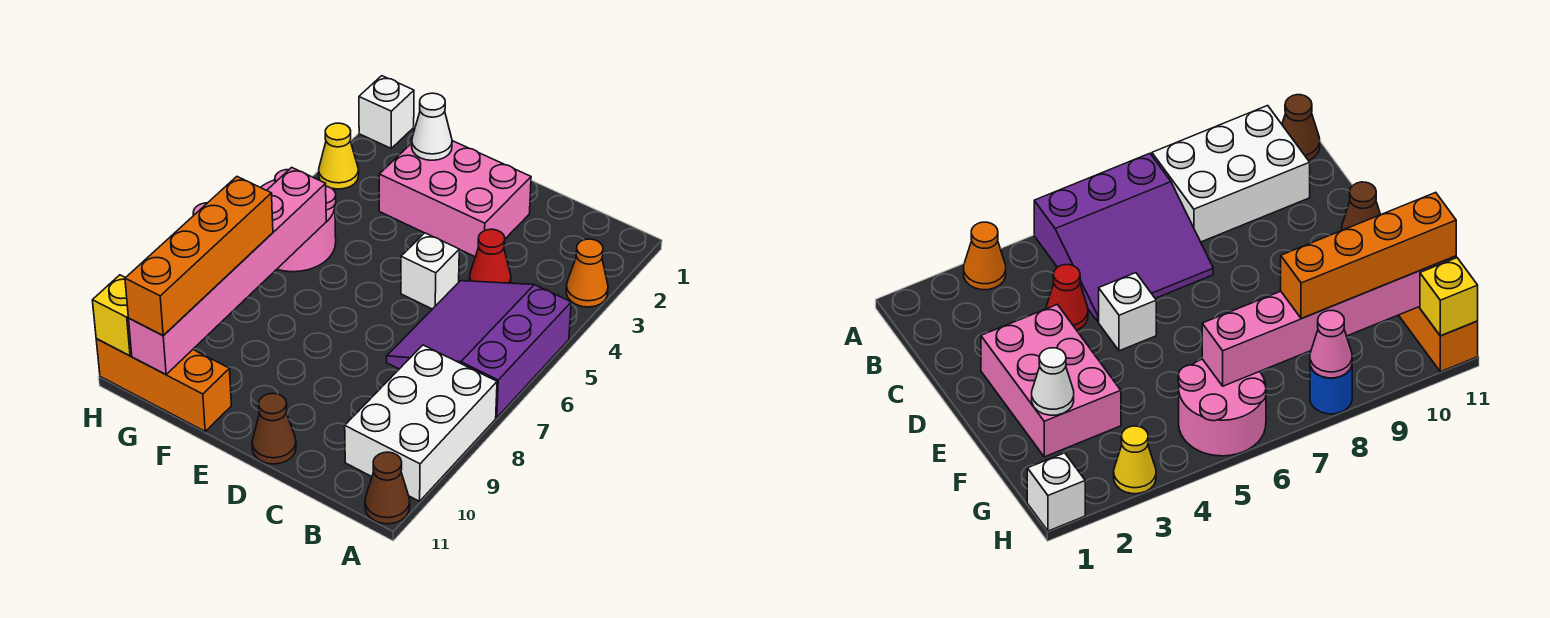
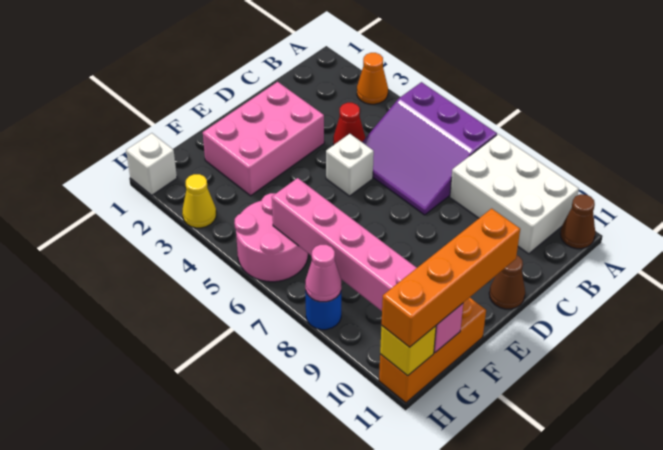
white 1x1 cone [412,93,452,160] -> none
orange 1x4 brick [125,177,273,336] -> orange 1x4 brick turned to [381,208,520,347]

